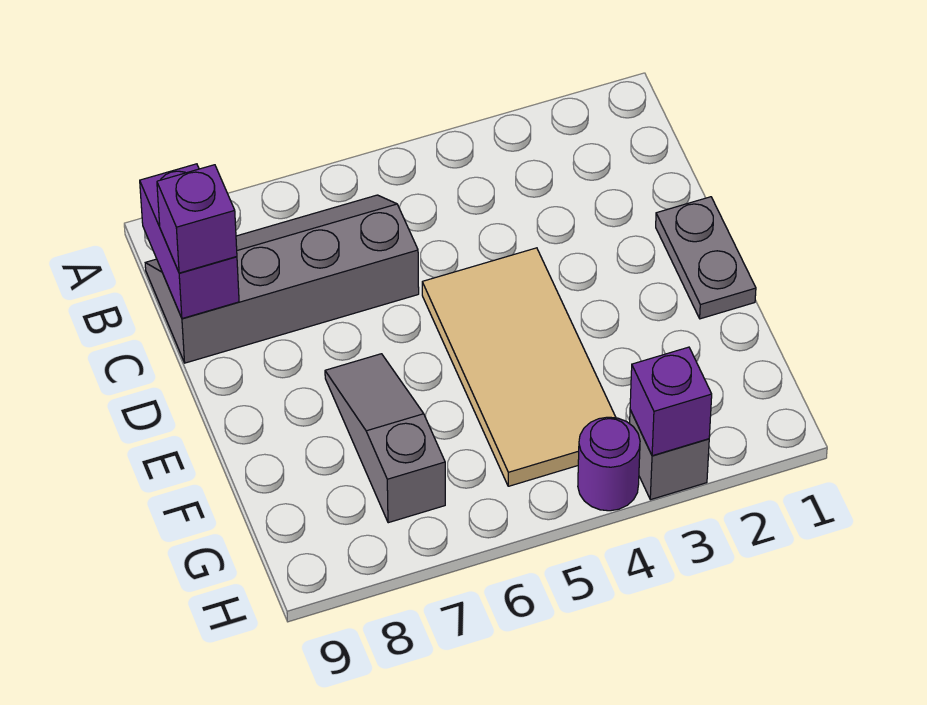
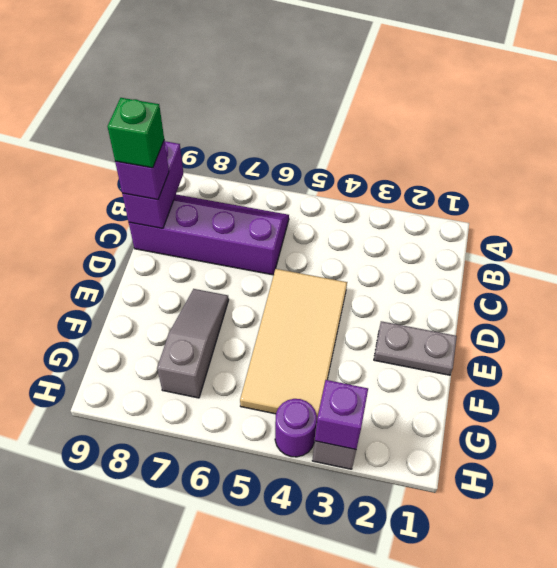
grey 2x4 slope [145,195,419,363] -> purple 2x4 slope [129,194,289,275]
none -> green 1x1 brick [107,98,164,168]
grey 1x2 plate [656,197,756,319] -> grey 1x2 plate turned to [374,321,457,375]

